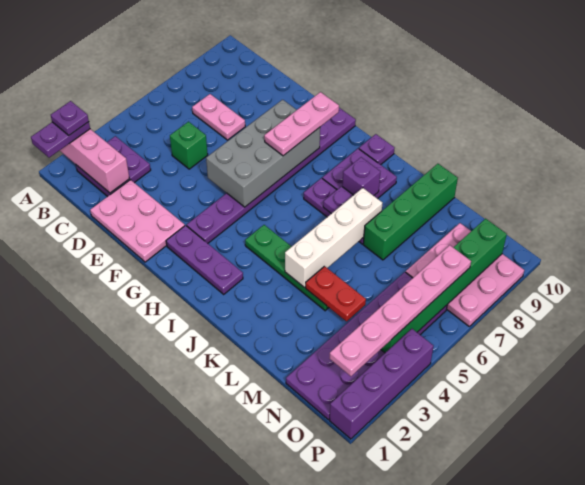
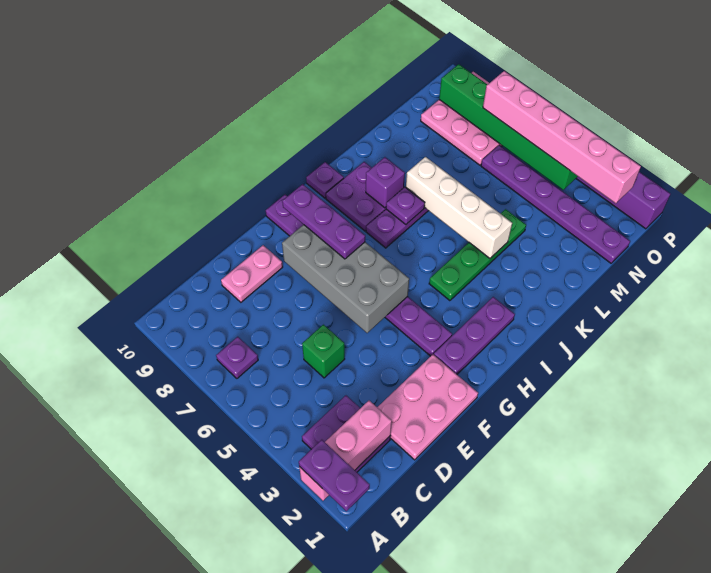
purple 1x1 plate [51,101,89,135] -> purple 1x1 plate moved to [216,337,258,378]
pink 1x2 plate [192,94,245,140] -> pink 1x2 plate moved to [221,245,283,302]
pink 1x3 plate [264,92,339,156] -> purple 1x3 plate [282,184,365,259]
red 1x2 plate [306,266,366,321] -> none
green 1x4 brick [363,164,458,260] -> none
purple 2x6 plate [286,272,447,420] -> purple 1x6 plate [481,145,630,263]
pink 1x6 plate [330,245,471,376] -> pink 1x6 brick [483,71,641,203]

